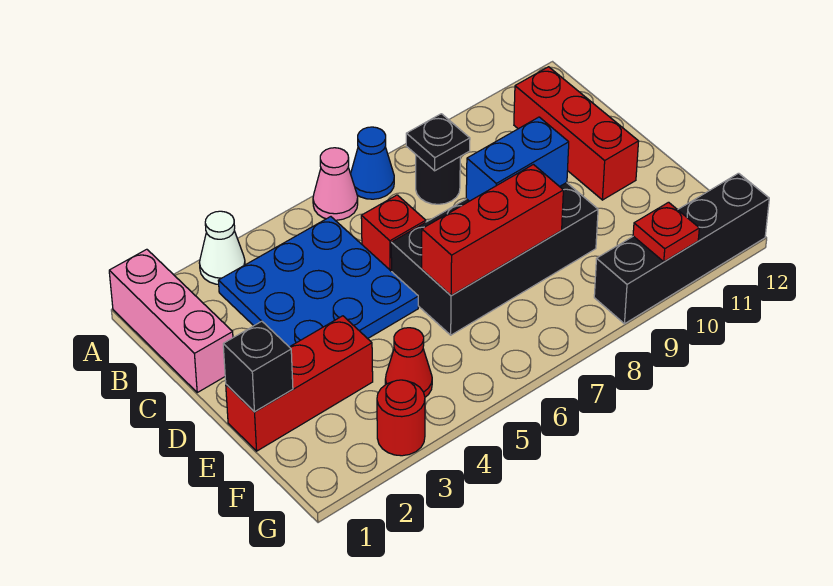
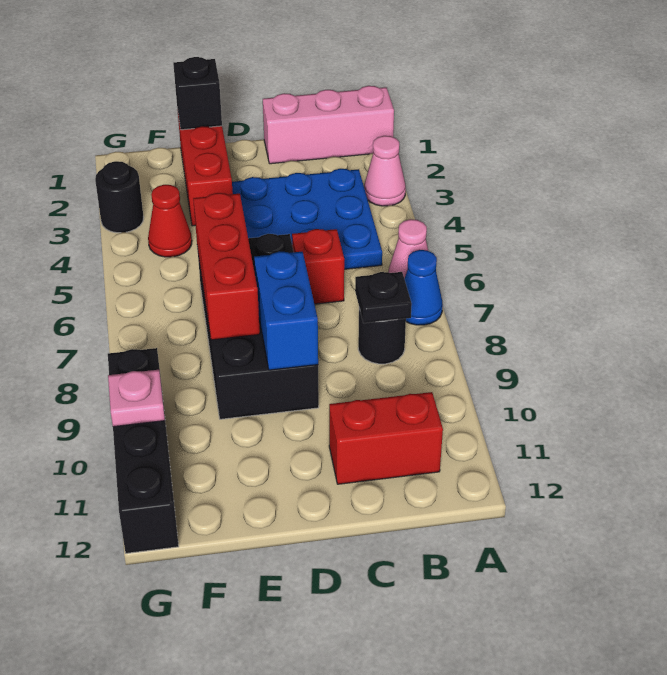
white 1x1 cone [199,211,245,284] -> pink 1x1 cone [364,136,406,206]
red 1x3 brick [514,67,639,200] -> red 1x2 brick [329,392,443,484]
red 1x1 round brick [377,380,425,456] -> black 1x1 round brick [95,161,144,233]
red 1x1 plate [633,202,699,262] -> pink 1x1 plate [108,370,165,427]

